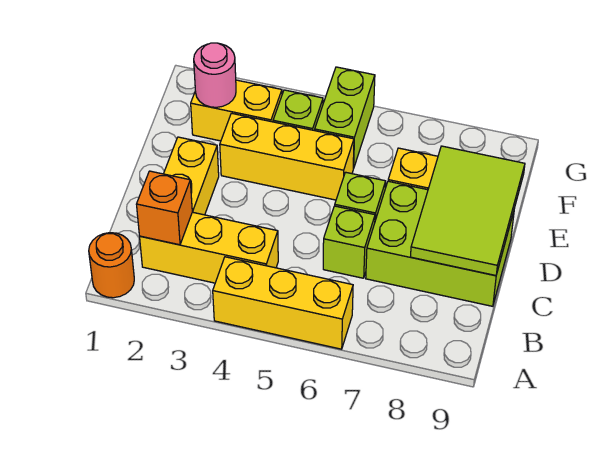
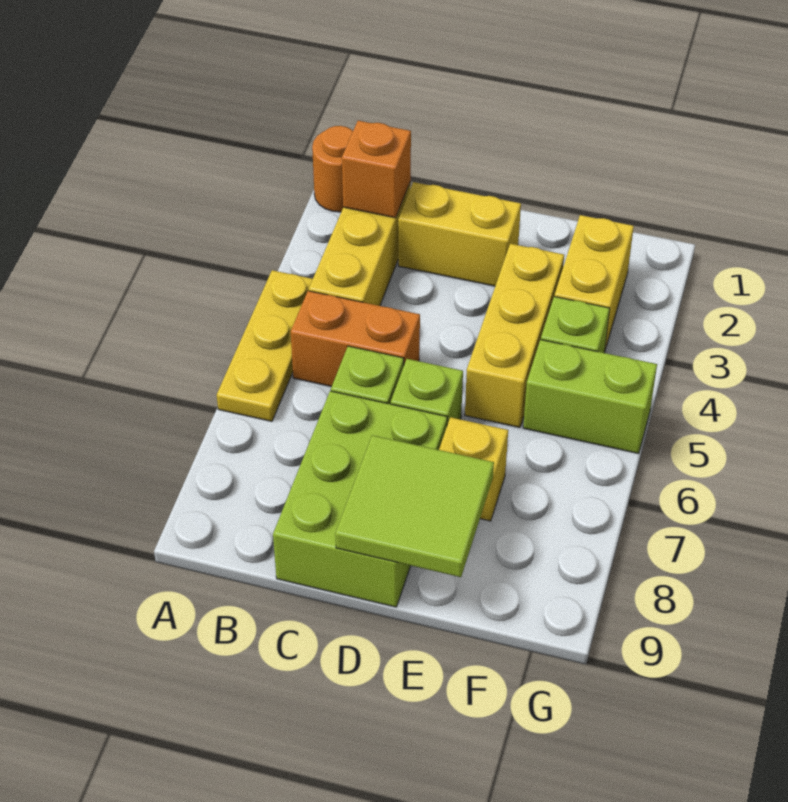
yellow 1x3 brick [213,257,353,349] -> yellow 1x3 plate [217,270,313,421]
none -> orange 1x2 brick [291,291,420,387]
lime 2x3 tile [411,146,525,276] -> lime 2x2 tile [335,435,494,577]
pink 1x1 round brick [194,43,236,107] -> none

